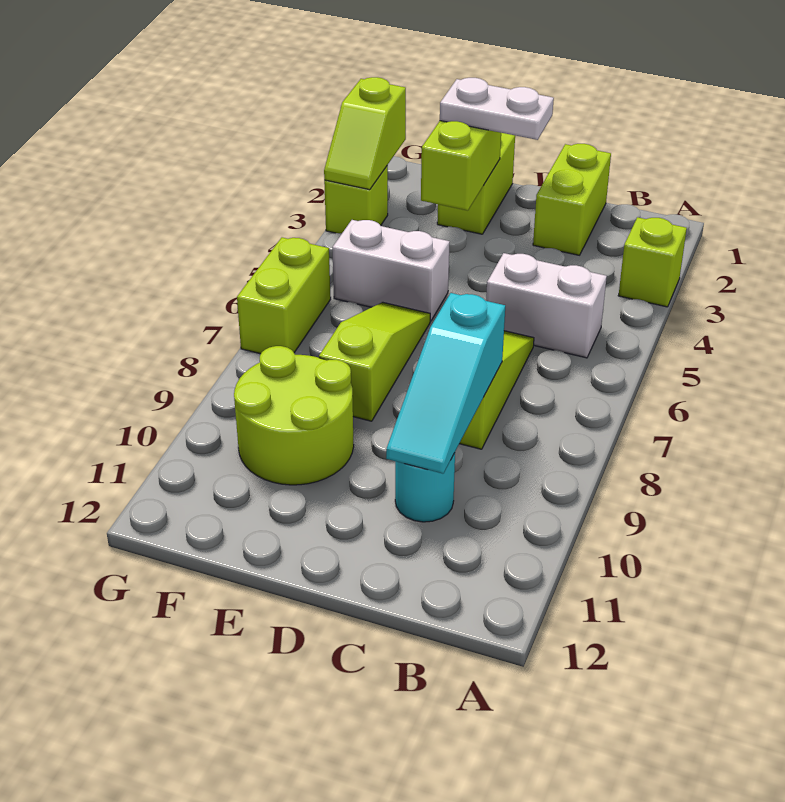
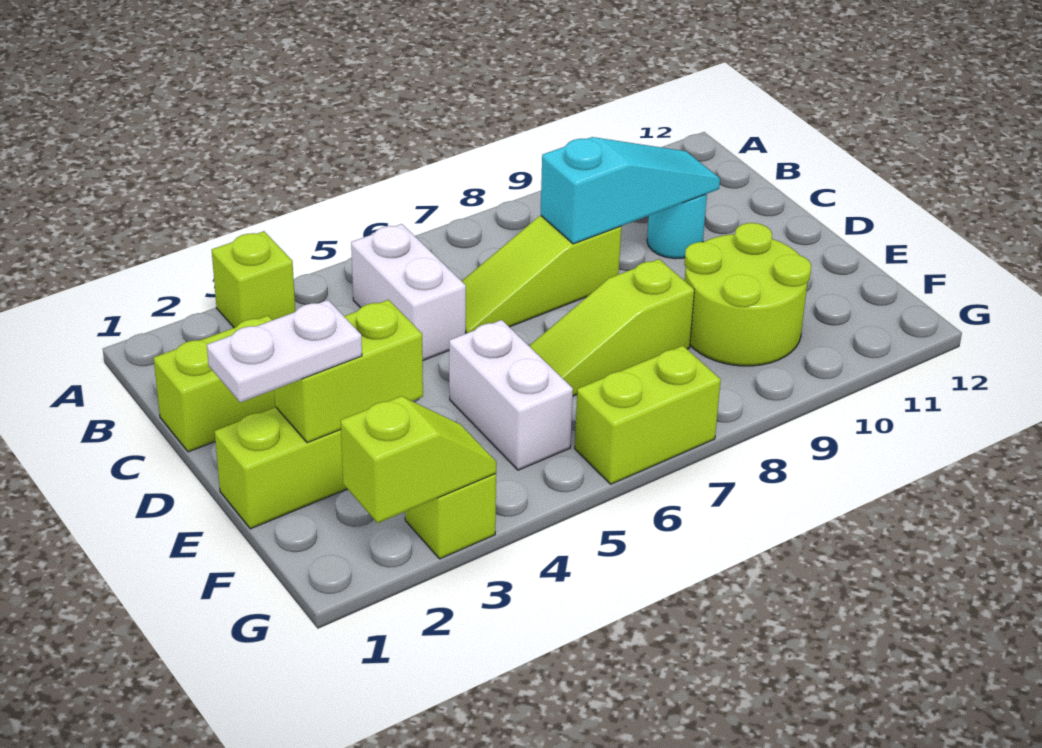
white 1x2 plate [440,78,554,140] -> white 1x2 plate turned to [207,300,362,403]

